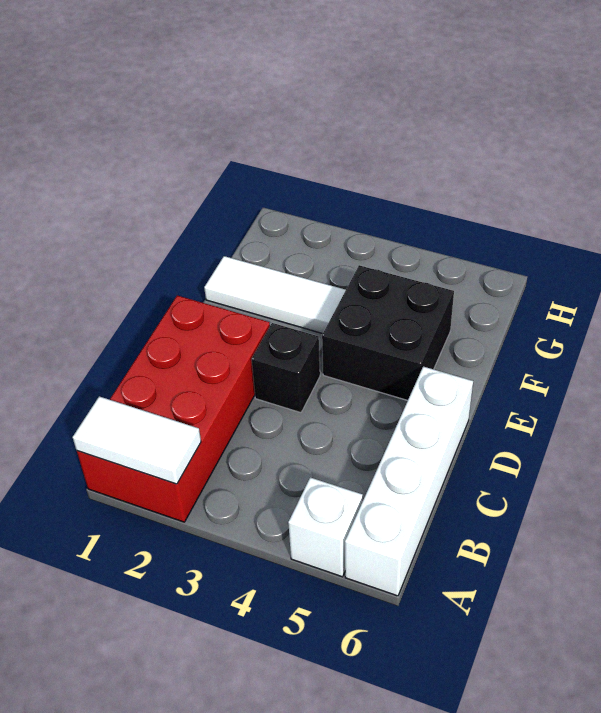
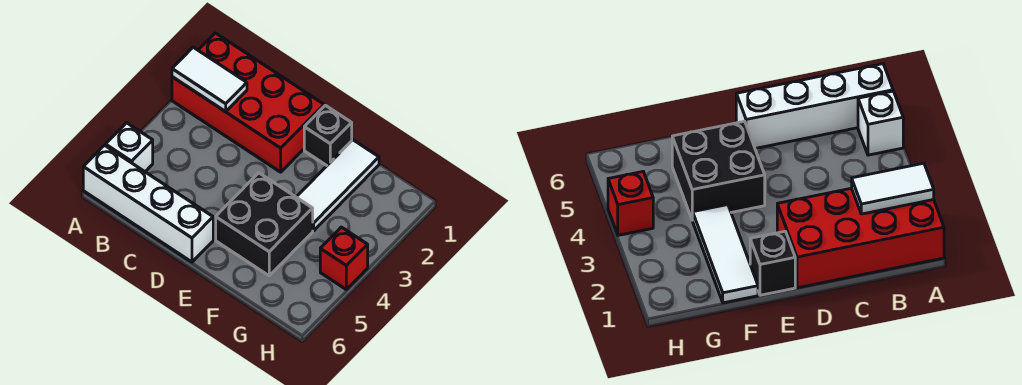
white 1x2 tile [73,396,201,484] -> white 1x2 tile turned to [172,47,247,112]
black 1x1 brick [252,323,320,413] -> black 1x1 brick moved to [304,105,352,165]
none -> red 1x1 brick [320,227,368,289]

